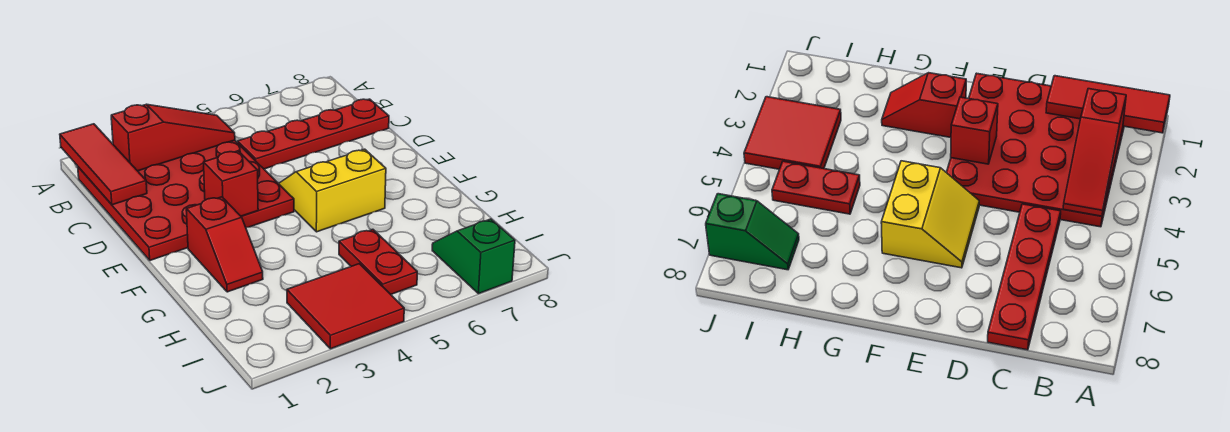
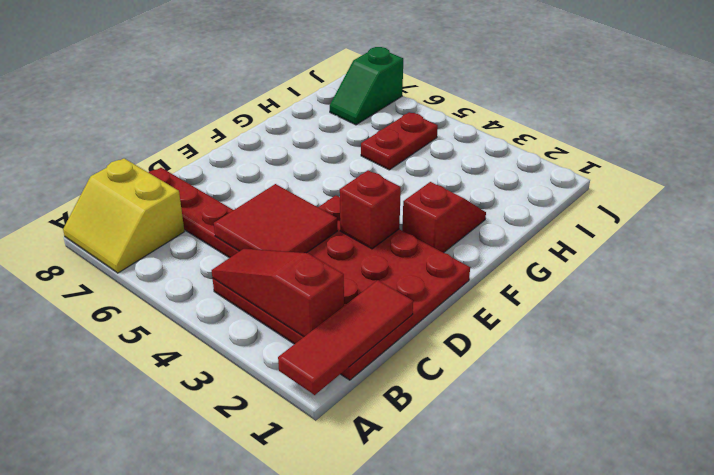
yellow 2x2 slope [279,149,386,232] -> yellow 2x2 slope moved to [63,158,184,273]
red 2x2 tile [287,264,404,349] -> red 2x2 tile moved to [214,184,337,253]

